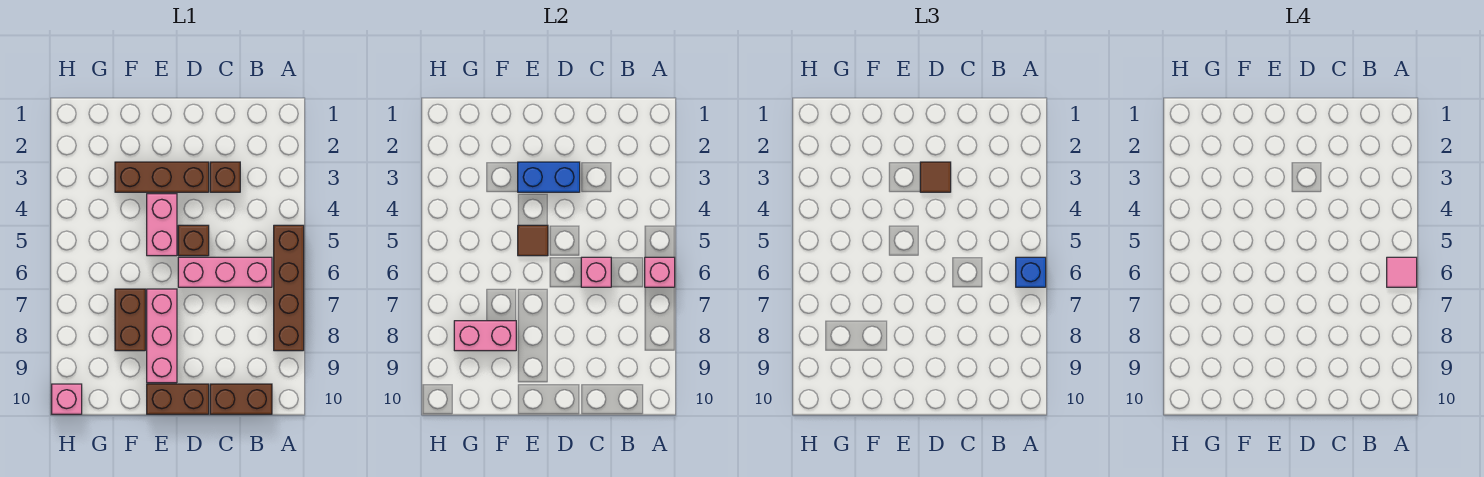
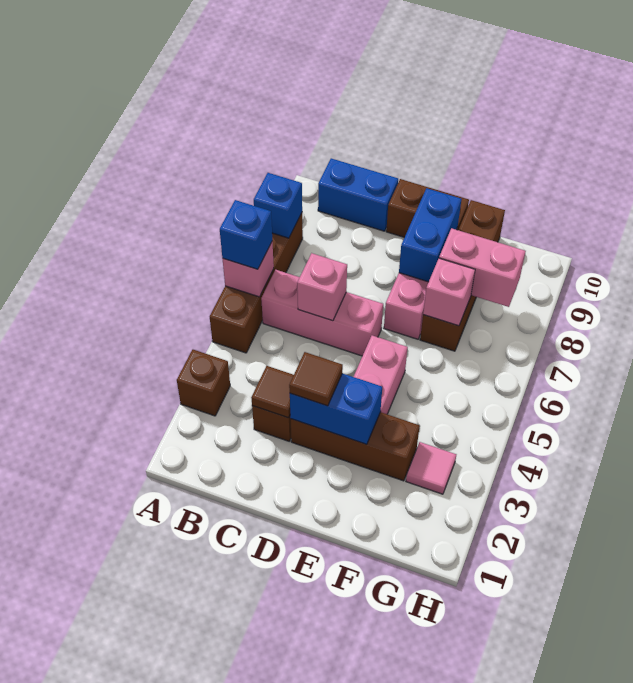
pink 1x1 tile [1387,257,1417,287] -> pink 1x1 tile moved to [406,442,456,494]
none -> blue 1x1 brick [254,173,302,238]
brown 1x2 brick [210,384,272,414] -> blue 1x2 brick [318,158,398,231]
brown 1x1 brick [178,225,209,256] -> brown 1x1 brick moved to [177,350,230,416]
brown 1x1 tile [518,225,548,256] -> brown 1x1 tile moved to [251,366,294,418]
none -> blue 1x2 brick [399,188,461,282]
brown 1x2 brick [115,289,145,351] -> brown 1x4 brick [420,200,505,351]
pink 1x1 brick [52,384,82,414] -> pink 1x1 brick moved to [423,258,475,326]

